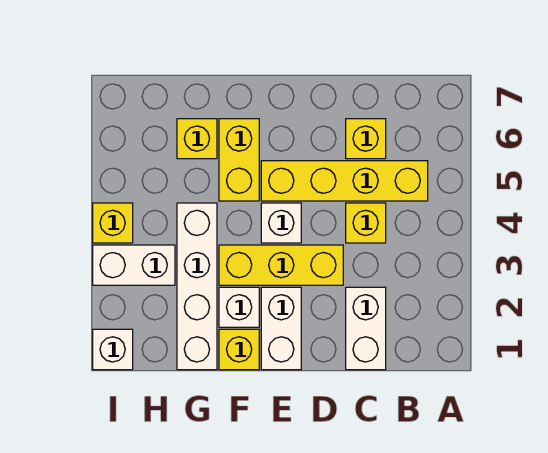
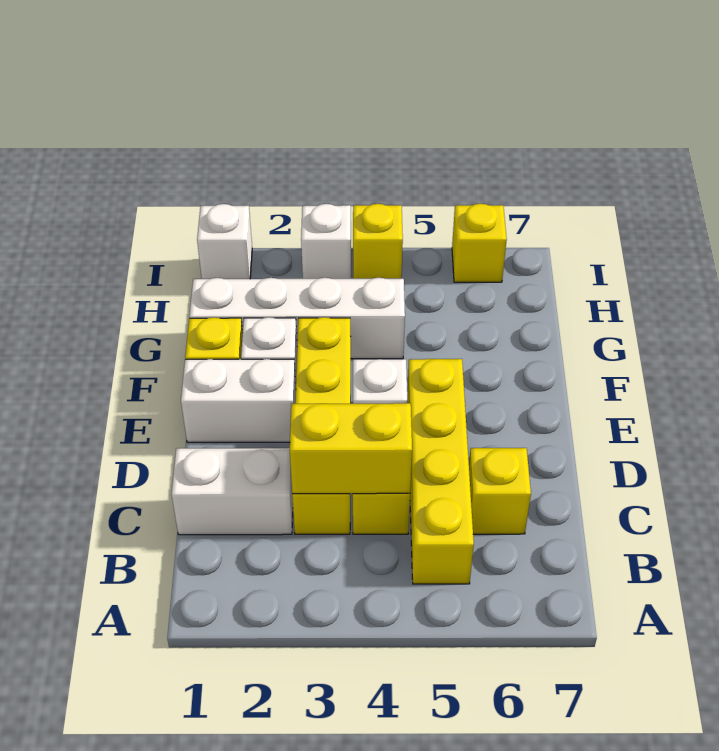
yellow 1x3 brick [219,245,343,285] -> yellow 1x4 brick [292,317,351,534]
yellow 1x2 brick [219,119,259,201] -> yellow 1x2 brick moved to [290,403,412,494]
yellow 1x1 brick [177,119,217,159] -> yellow 1x1 brick moved to [452,204,507,282]
white 1x2 brick [93,245,175,285] -> white 1x1 brick [301,204,351,279]

